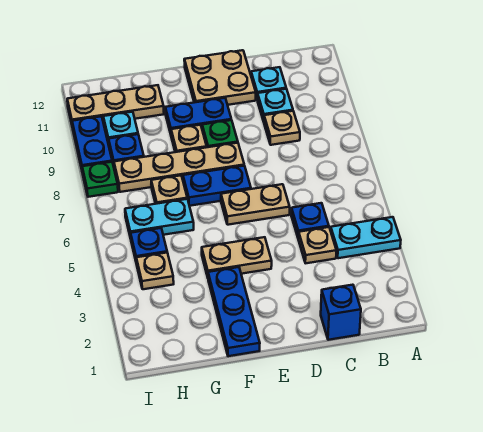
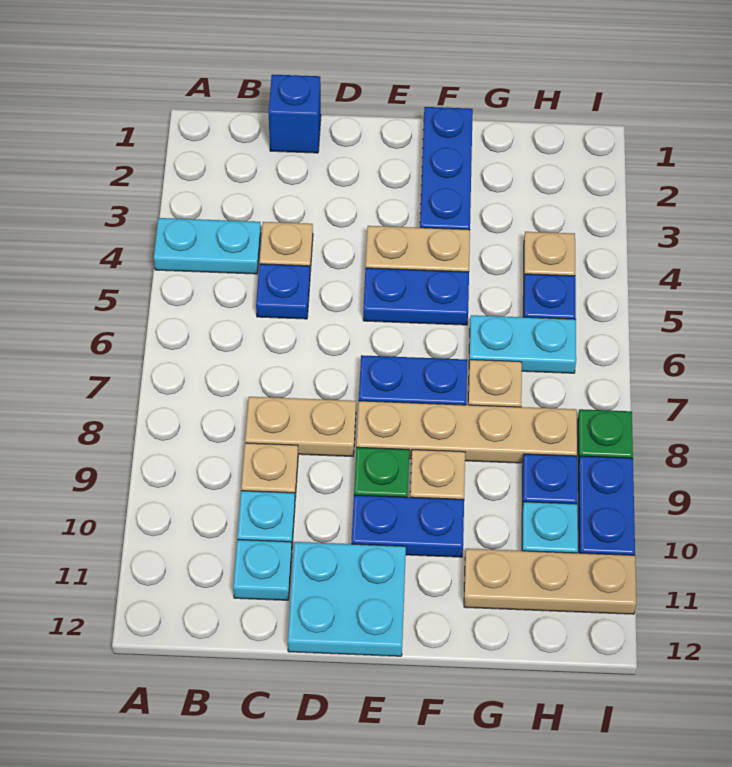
tan 1x2 plate [221,184,290,225] -> tan 1x2 plate moved to [245,397,356,456]
tan 2x2 plate [184,50,256,105] -> cyan 2x2 plate [288,542,406,656]
none -> blue 1x2 plate [363,268,469,325]

